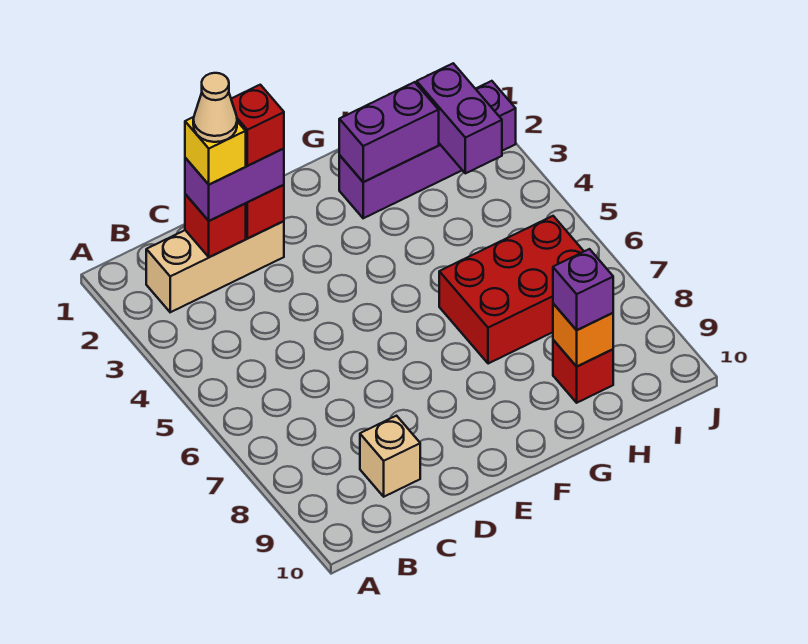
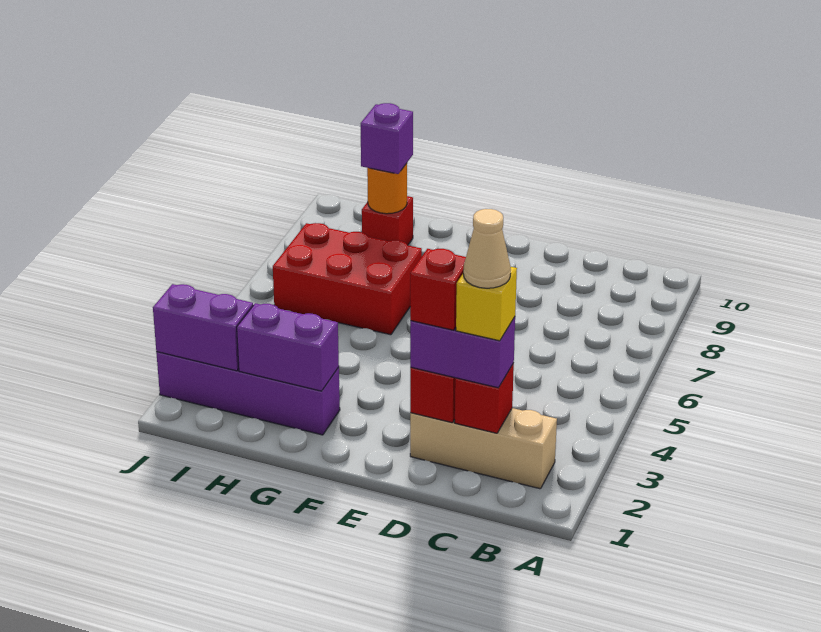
tan 1x1 brick [360,416,420,497] -> none
orange 1x1 brick [553,304,613,367] -> orange 1x1 round brick [367,163,407,214]
purple 1x2 brick [417,63,502,173] -> purple 1x2 brick turned to [153,284,253,371]

